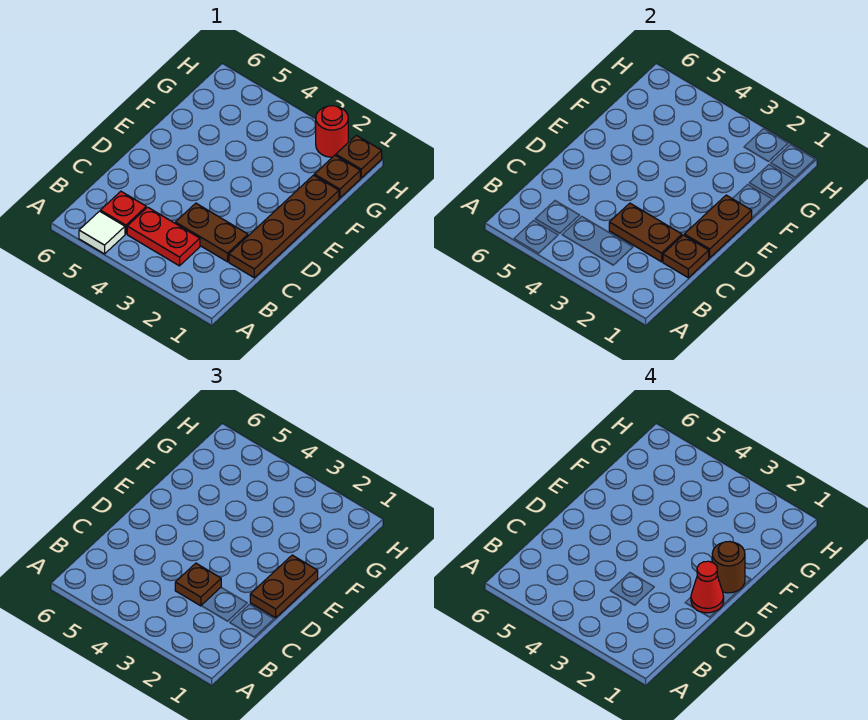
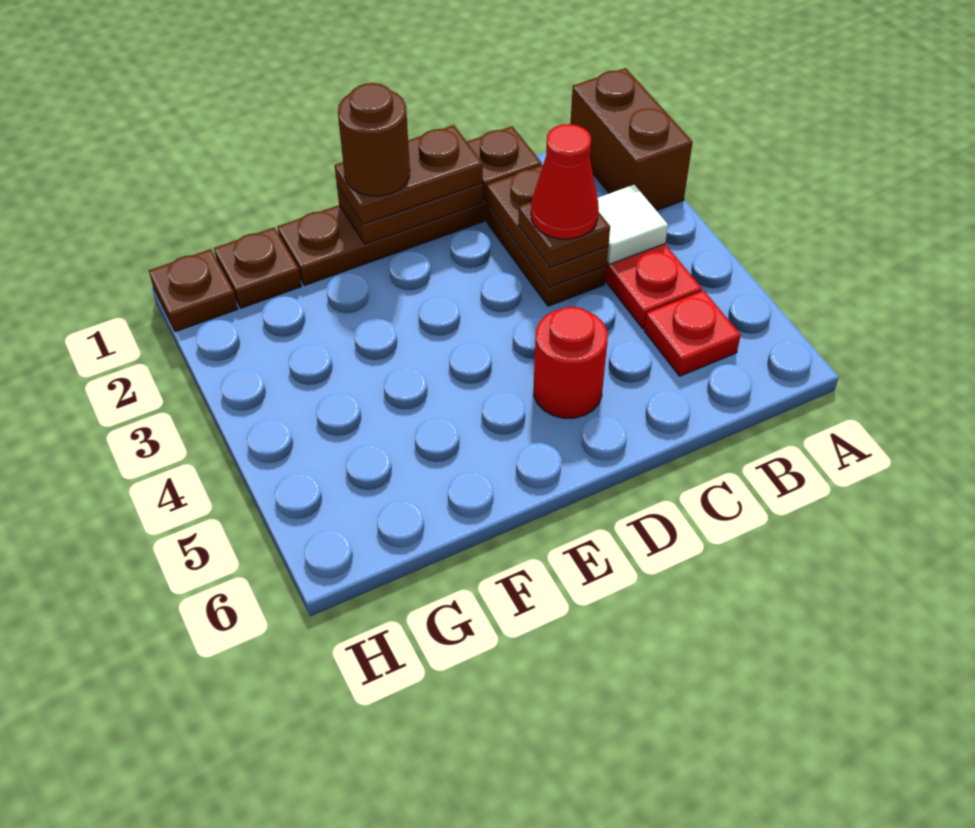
none -> brown 1x2 brick [570,68,693,211]
white 1x1 tile [79,211,125,254] -> white 1x1 tile moved to [598,185,668,264]
red 1x1 cone [691,561,724,613] -> red 1x1 cone moved to [531,124,599,239]
red 1x1 round brick [316,106,348,157] -> red 1x1 round brick moved to [534,307,608,418]

